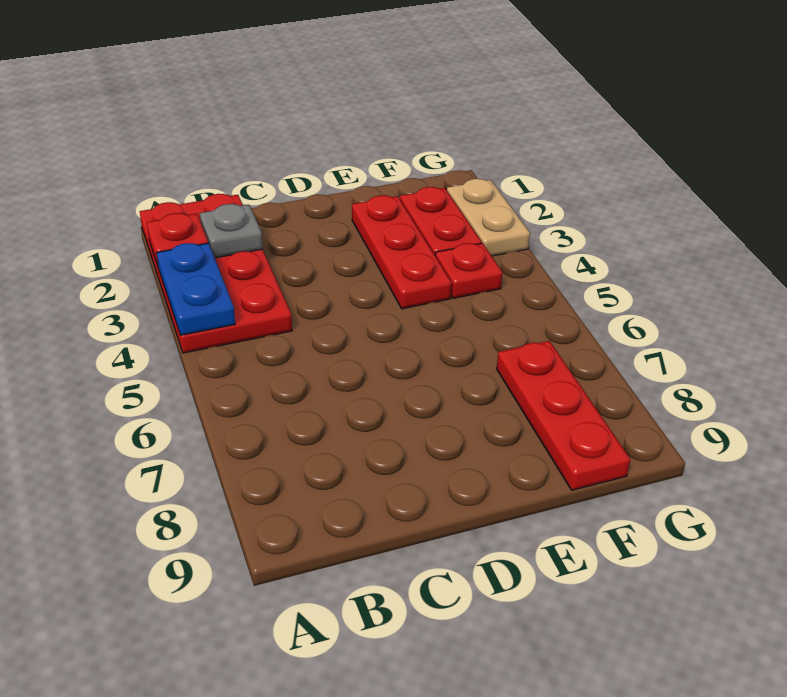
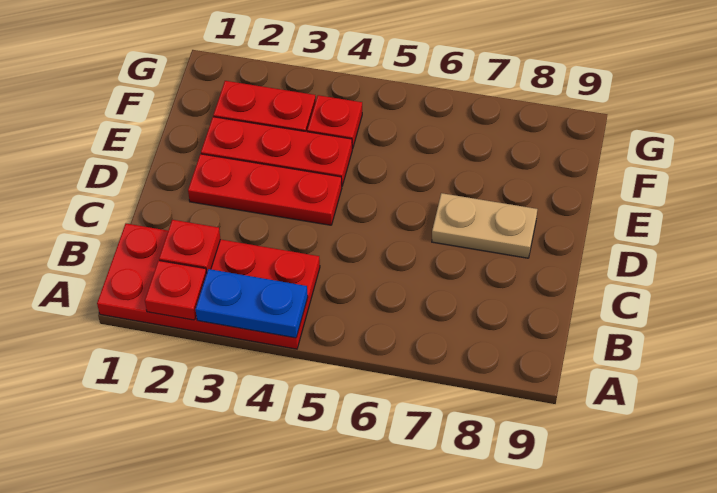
grey 1x1 plate [200,204,263,258] -> red 1x1 plate [159,220,220,273]
red 1x3 plate [497,341,630,490] -> red 1x3 plate moved to [188,154,342,225]
tan 1x2 plate [447,179,530,256] -> tan 1x2 plate moved to [432,193,537,258]

